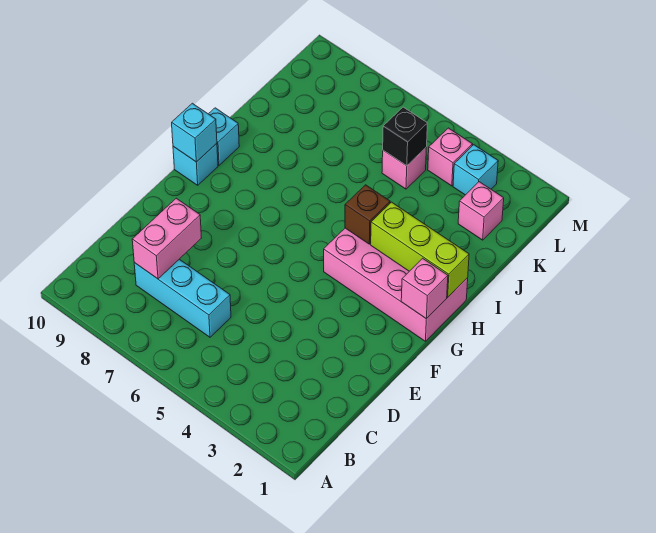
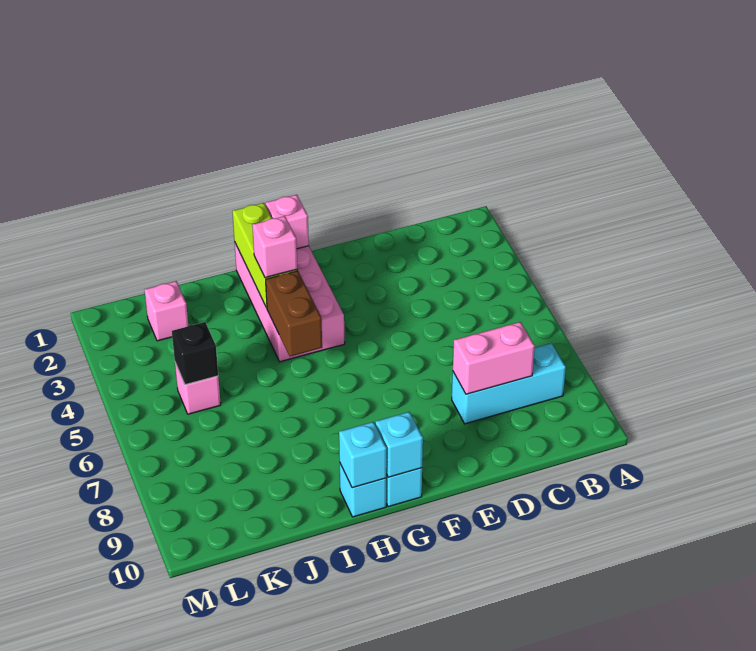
cyan 1x3 brick [134,259,231,337] -> cyan 1x3 brick turned to [452,343,566,424]
brown 1x1 brick [345,185,390,244] -> brown 1x2 brick [266,271,322,356]
cyan 1x1 brick [453,145,498,195] -> cyan 1x1 brick moved to [339,422,387,488]
pink 1x1 brick [428,128,473,186] -> pink 1x1 brick moved to [252,216,297,278]

